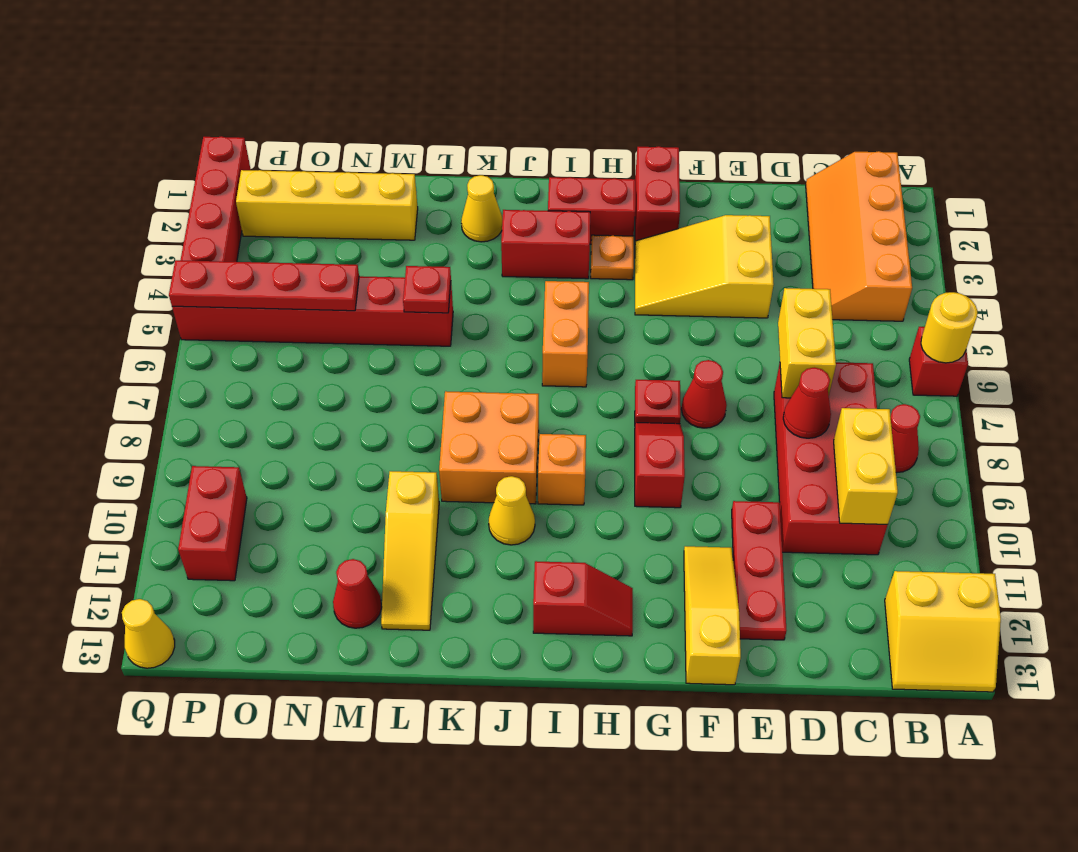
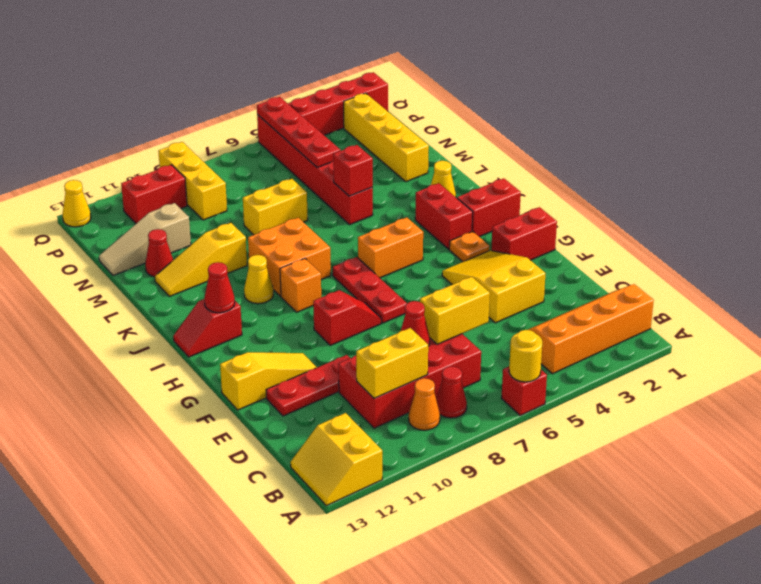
none -> orange 1x1 cone [409,378,440,430]
red 1x1 cone [681,360,727,428] -> red 1x1 cone moved to [204,262,235,313]
red 1x1 plate [635,380,681,424] -> red 1x3 plate [333,257,407,323]
red 1x2 brick [548,177,635,244] -> red 1x2 brick turned to [457,178,521,237]
red 1x2 slope [533,561,633,636] -> red 1x2 slope turned to [173,299,242,357]
red 1x1 plate [403,266,451,313] -> red 1x1 brick [333,145,373,196]
none -> yellow 1x2 brick [243,179,308,235]
none -> tan 1x3 slope [99,203,191,275]
none -> yellow 1x3 brick [158,142,227,220]

